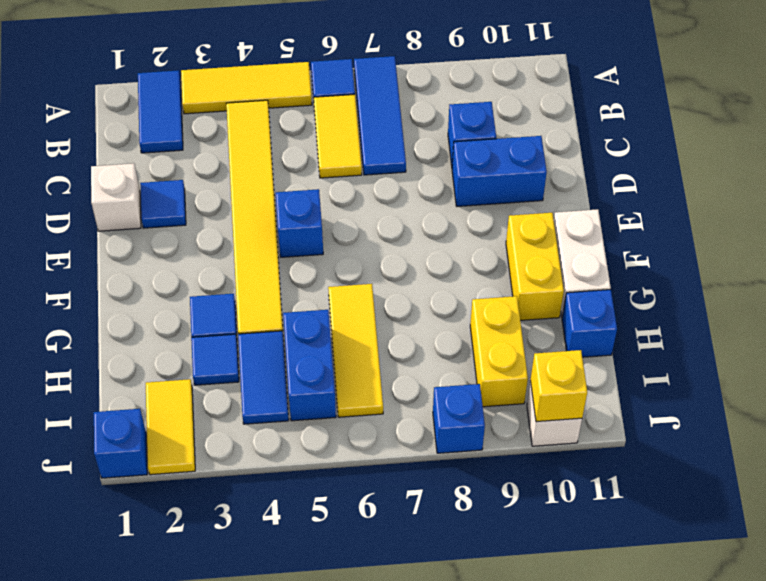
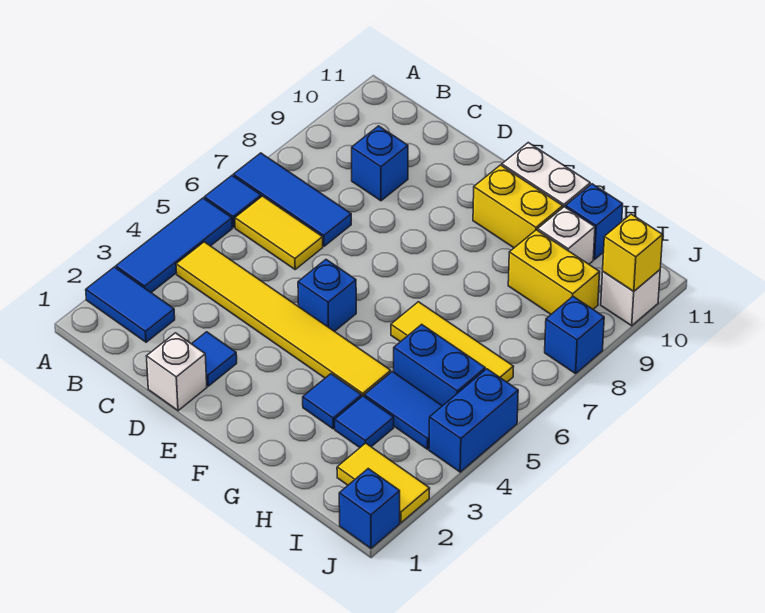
yellow 1x3 tile [181,62,312,114] -> blue 1x3 tile [116,198,232,292]
blue 1x2 brick [452,136,547,206] -> blue 1x2 brick moved to [429,369,518,472]
none -> white 1x1 brick [538,207,595,264]

